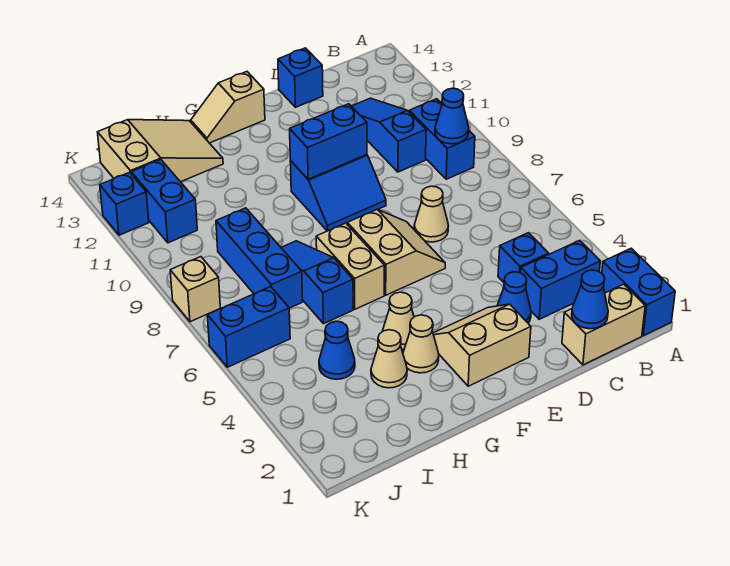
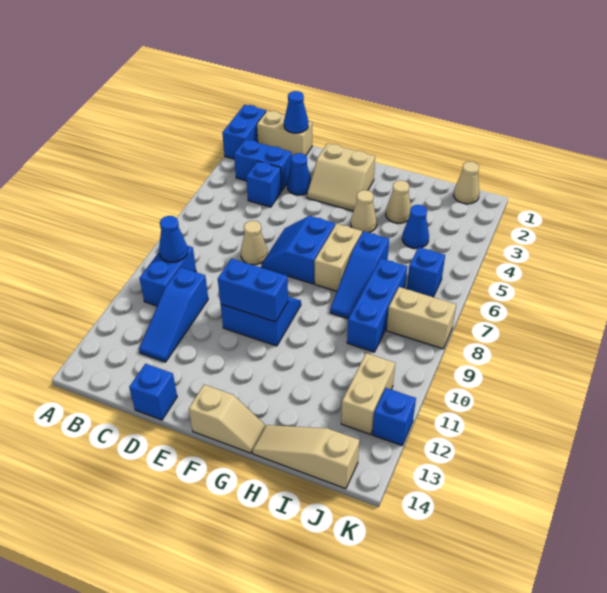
tan 2x2 slope [347,209,445,295] -> blue 2x2 slope [262,216,335,284]
tan 1x1 cone [403,315,439,373] -> tan 1x1 cone moved to [454,162,480,204]
tan 2x3 slope [98,120,223,182] -> tan 1x3 slope [252,425,360,489]
blue 1x2 brick [207,287,290,367] -> blue 1x1 brick [407,247,445,297]
blue 1x2 brick [131,160,197,243] -> tan 1x2 brick [341,353,395,434]
tan 1x1 brick [170,257,220,322] -> tan 1x2 brick [387,287,456,349]

